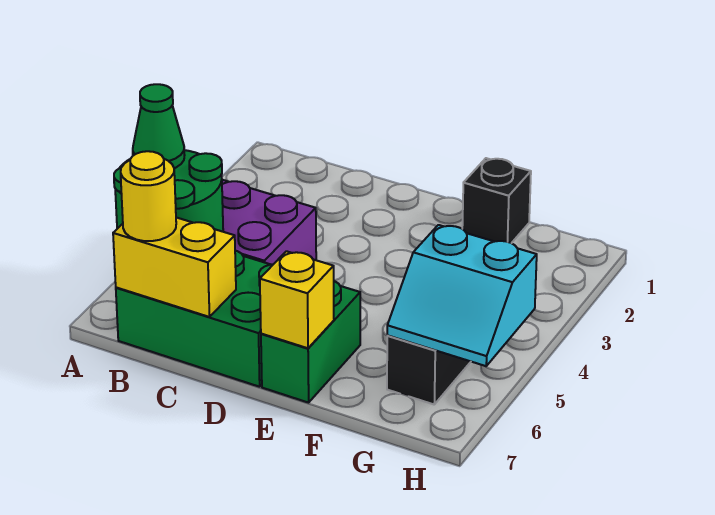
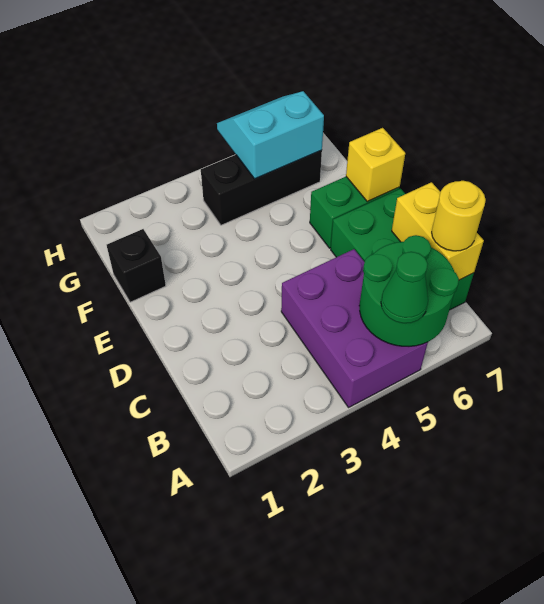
cyan 2x2 slope [387,225,537,366] -> cyan 2x2 slope turned to [217,91,324,179]

